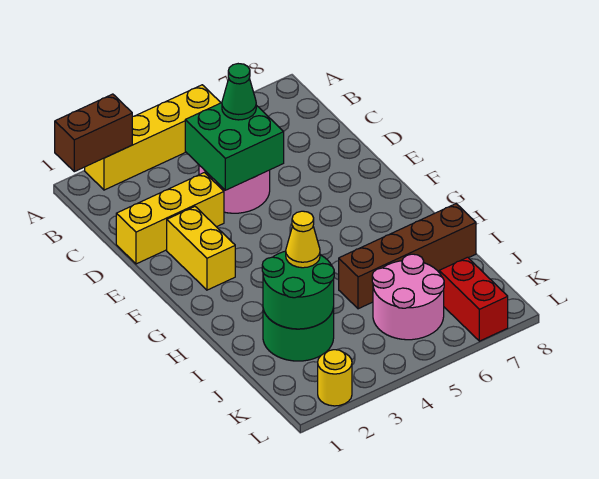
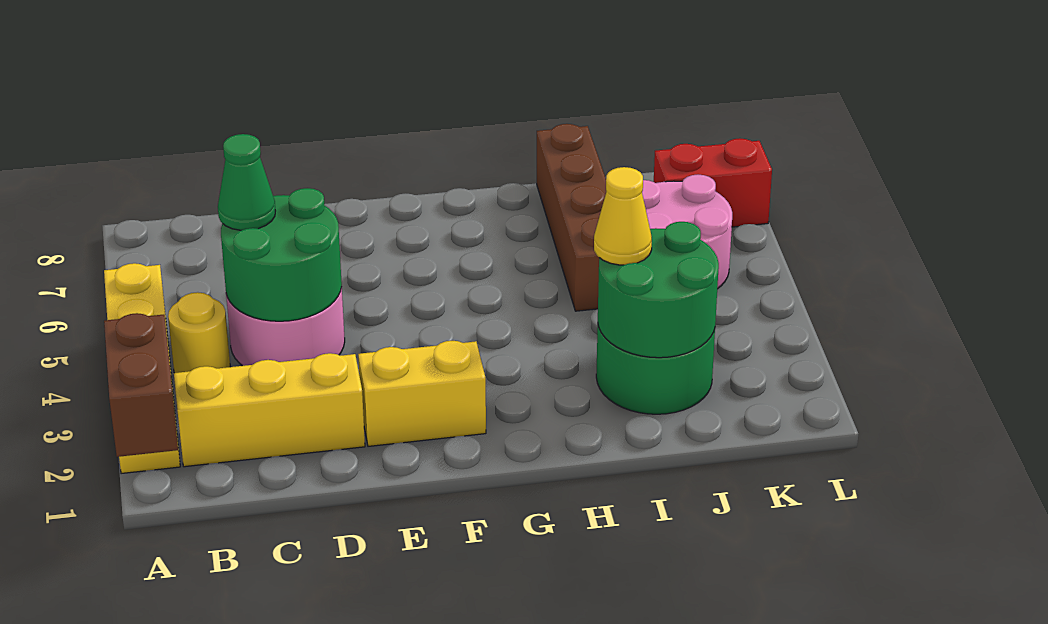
green 2x2 brick [185,103,284,190] -> green 2x2 round brick [221,188,342,321]
yellow 1x3 brick [116,173,224,264] -> yellow 1x3 brick turned to [174,353,365,467]
yellow 1x1 round brick [318,350,352,406] -> yellow 1x1 round brick moved to [168,292,230,373]

